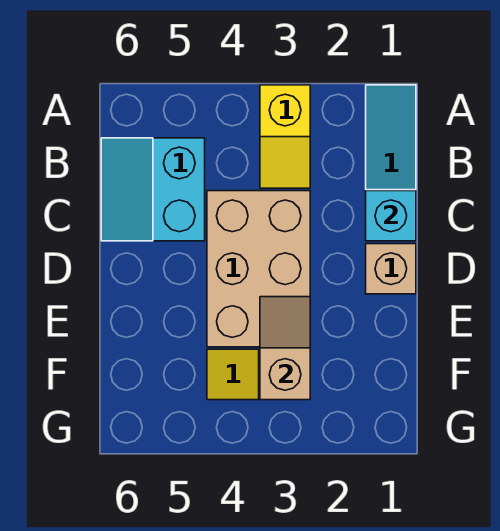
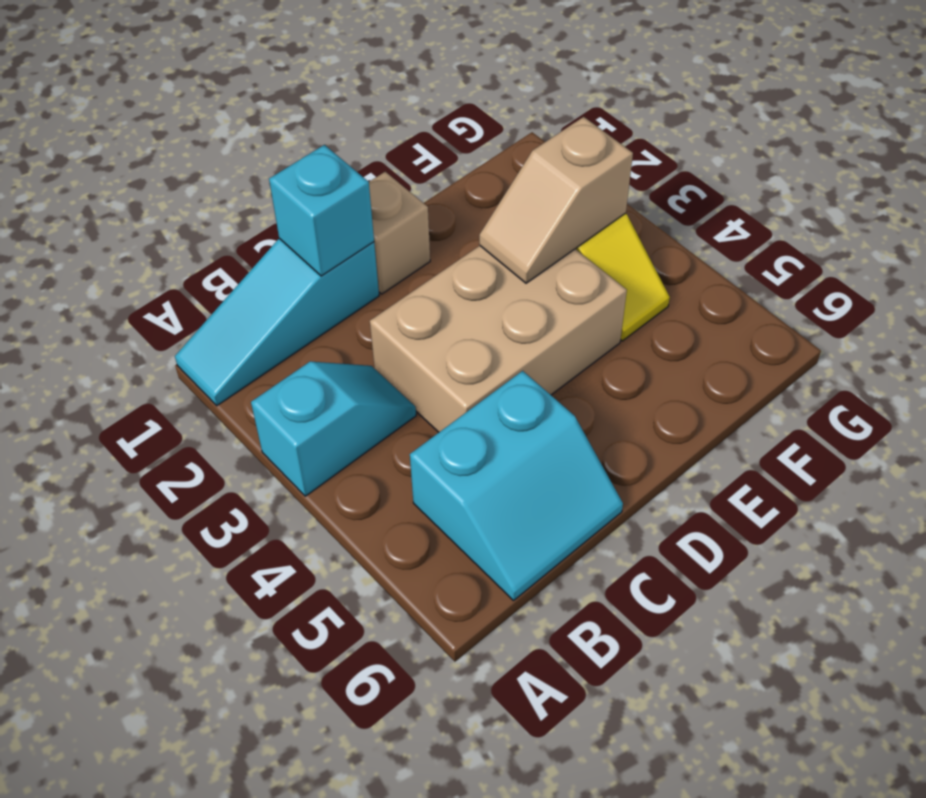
yellow 1x2 slope [260,85,310,188] -> cyan 1x2 slope [251,361,416,496]

